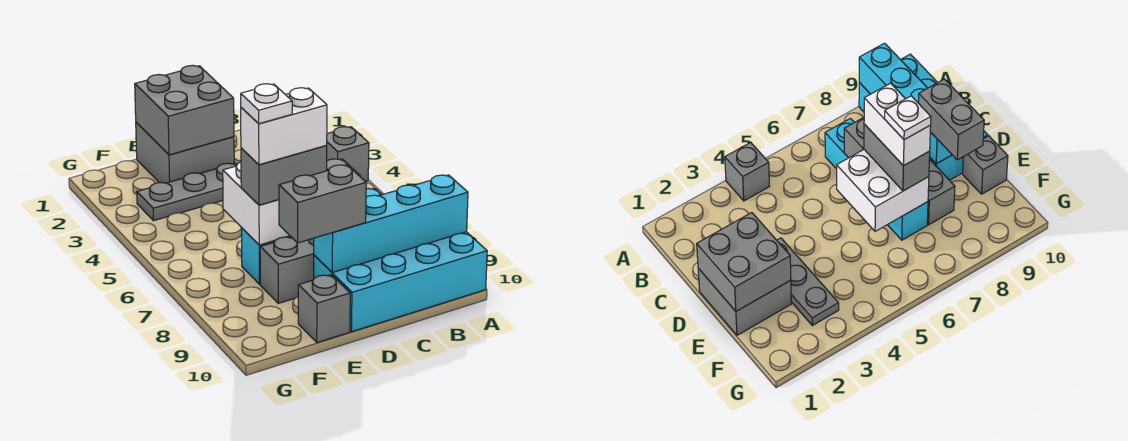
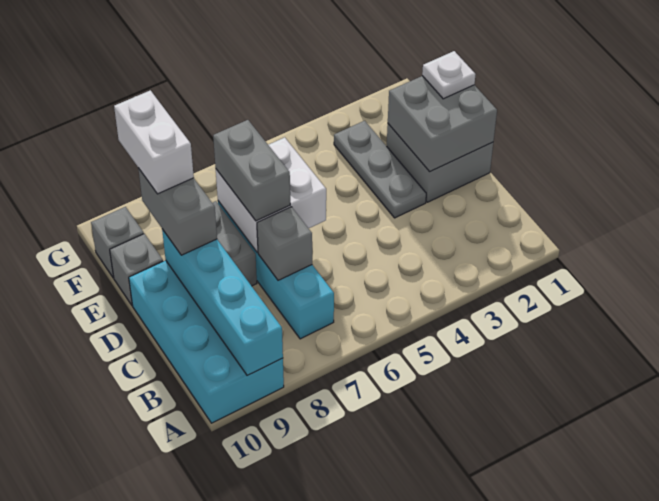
grey 1x1 brick [327,127,369,182] -> grey 1x1 brick moved to [91,207,144,278]
white 1x2 brick [241,88,327,165] -> white 1x2 brick moved to [114,90,194,194]
white 1x1 plate [241,84,292,124] -> white 1x1 plate moved to [422,51,476,99]

